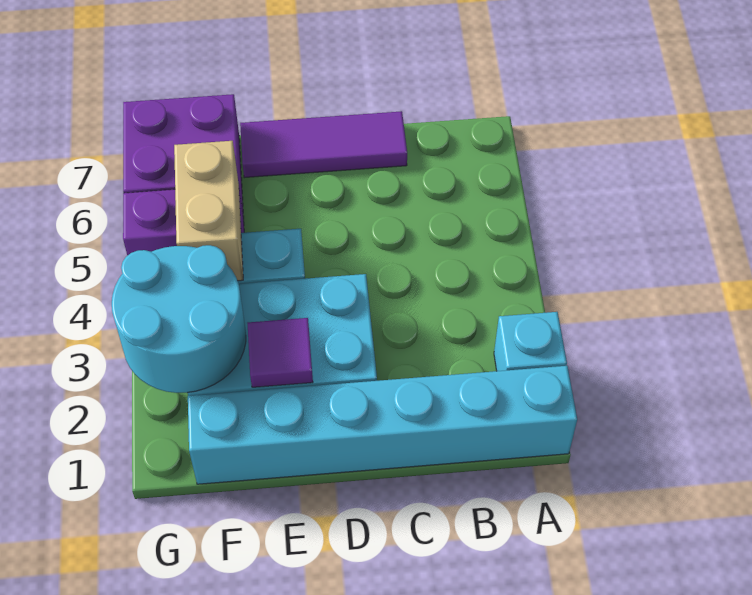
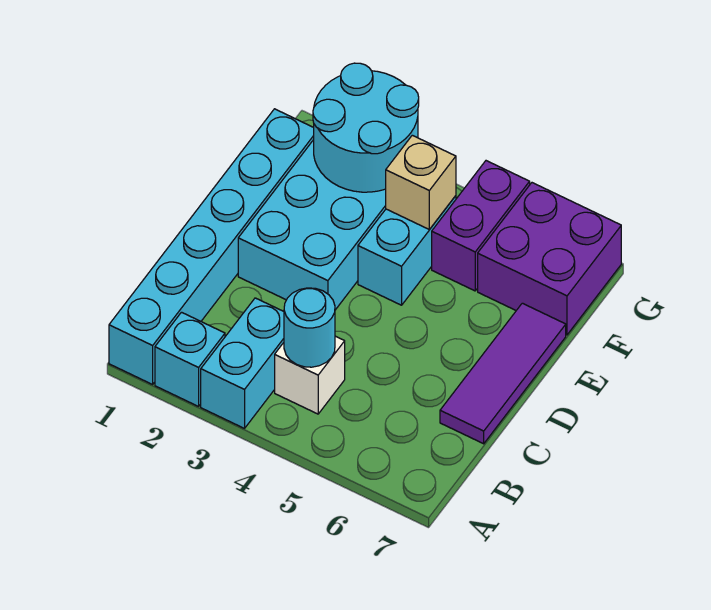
none -> cyan 1x2 brick [201,298,284,428]
none -> white 1x1 brick [275,336,345,414]
none -> cyan 1x1 round brick [284,288,335,367]
purple 1x1 tile [247,318,313,387] -> none
tan 1x2 brick [174,141,243,281] -> tan 1x1 brick [386,135,456,229]

